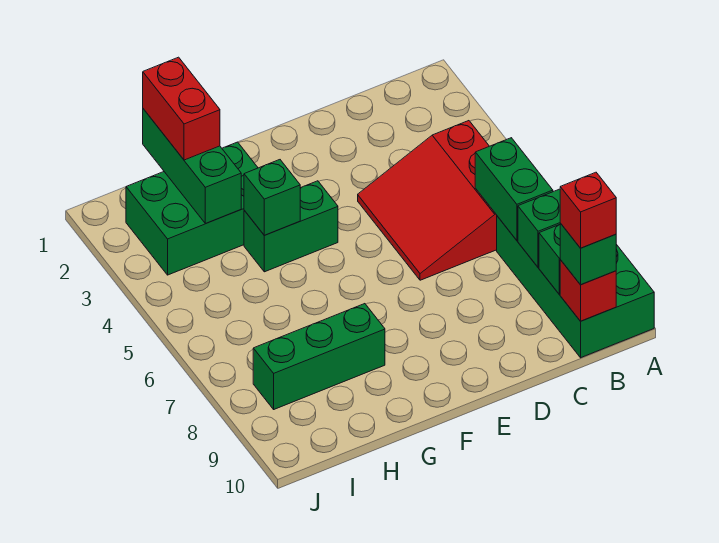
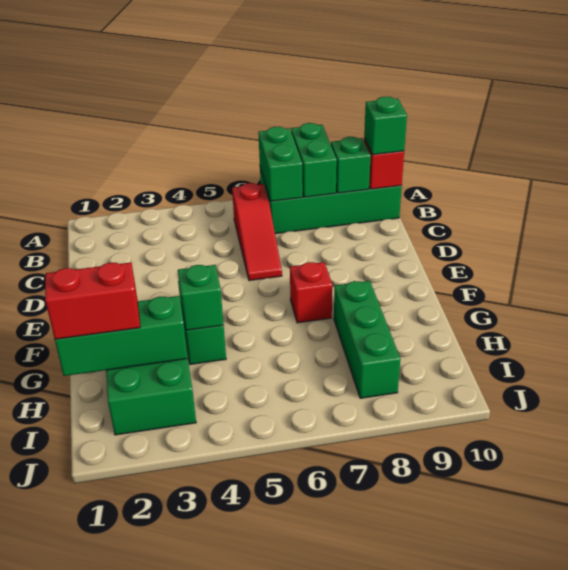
red 3x3 slope [358,121,497,280] -> red 1x3 slope [232,183,282,281]
green 1x2 brick [475,138,553,240] -> green 1x2 brick turned to [258,127,303,201]
red 1x1 brick [560,172,616,248] -> red 1x1 brick moved to [290,262,332,323]

